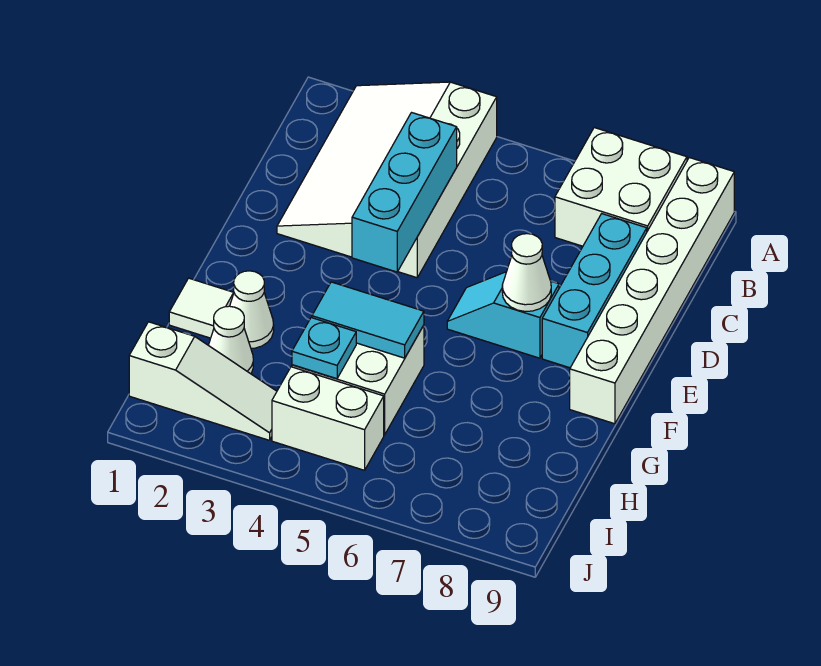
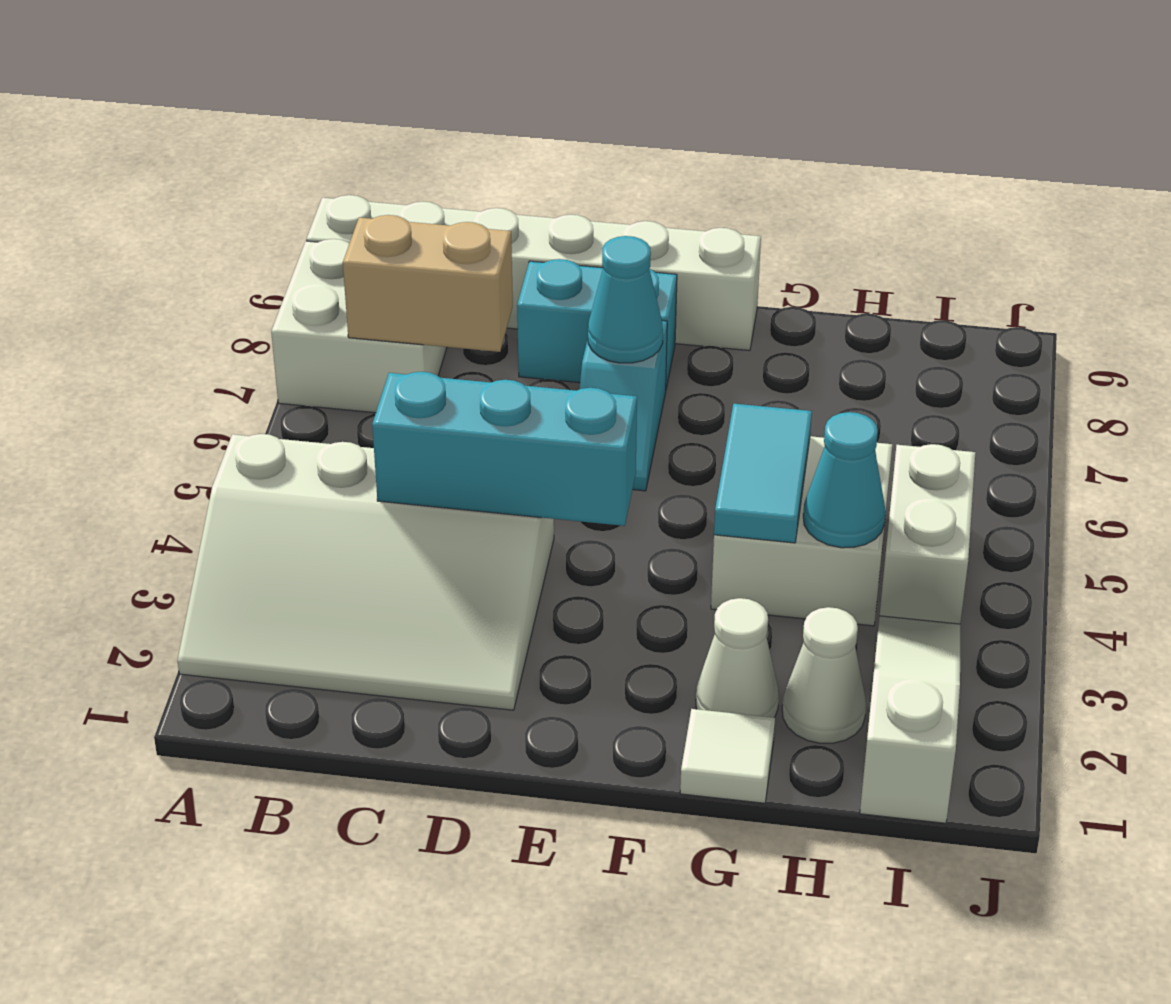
none -> tan 1x2 brick [343,215,513,352]
cyan 1x3 brick [542,214,647,368] -> cyan 1x2 brick [517,259,677,388]
white 1x1 cone [502,234,551,311] -> cyan 1x1 cone [588,236,663,363]
cyan 1x1 plate [292,318,356,379] -> cyan 1x1 cone [803,412,886,548]

